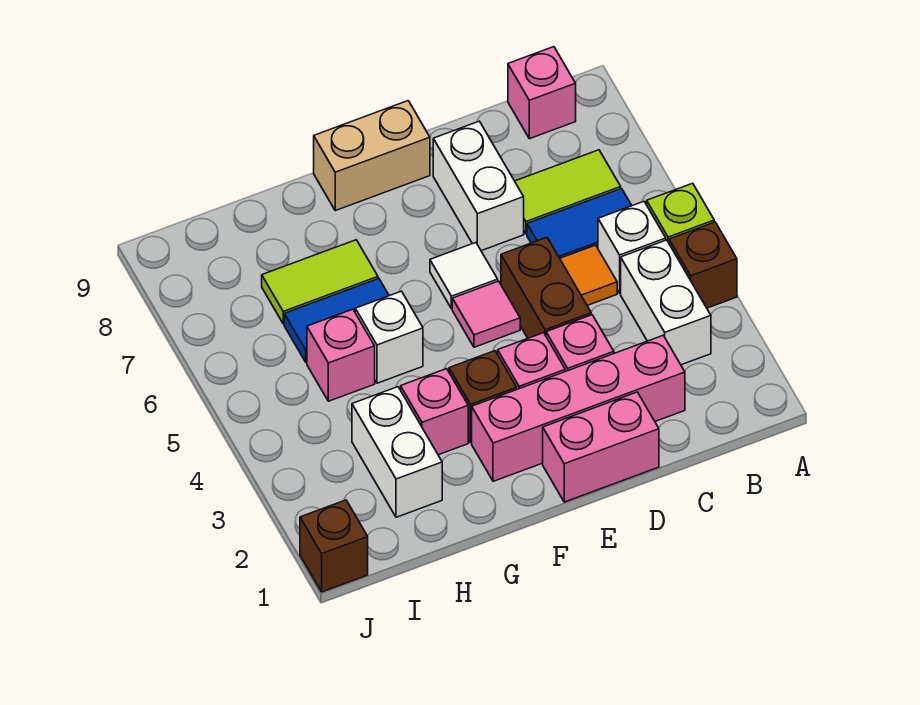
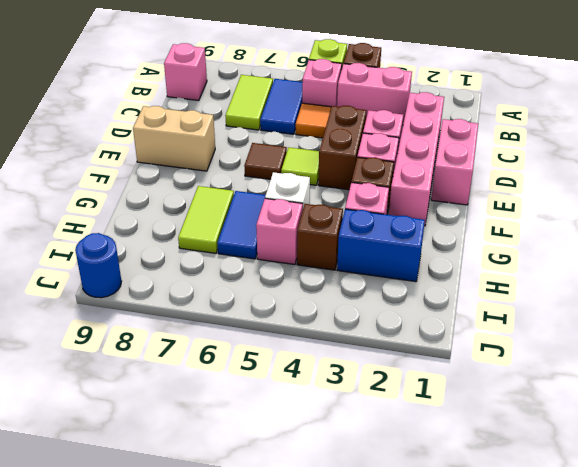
white 1x2 brick [621,240,711,365] -> pink 1x2 brick [337,63,412,124]
white 1x1 brick [598,202,666,293] -> pink 1x1 brick [302,59,342,107]
brown 1x2 brick [501,237,591,338] -> brown 1x2 brick turned to [318,106,367,190]
white 1x2 brick [433,121,524,251] -> none
pink 1x1 tile [452,281,520,347] -> lime 1x1 tile [281,147,319,185]
white 1x1 tile [430,243,498,309] -> brown 1x1 tile [244,143,287,179]
tan 1x2 brick [314,101,430,211] -> tan 1x2 brick turned to [133,106,215,171]
white 1x2 brick [352,387,442,517] -> blue 1x2 brick [337,209,425,282]
brown 1x1 brick [300,500,368,592] -> brown 1x1 brick moved to [297,204,343,270]
none -> blue 1x1 round brick [75,233,122,298]

